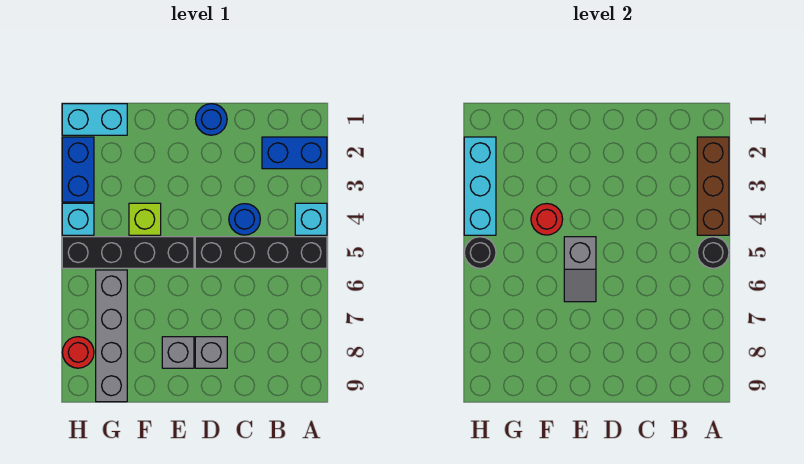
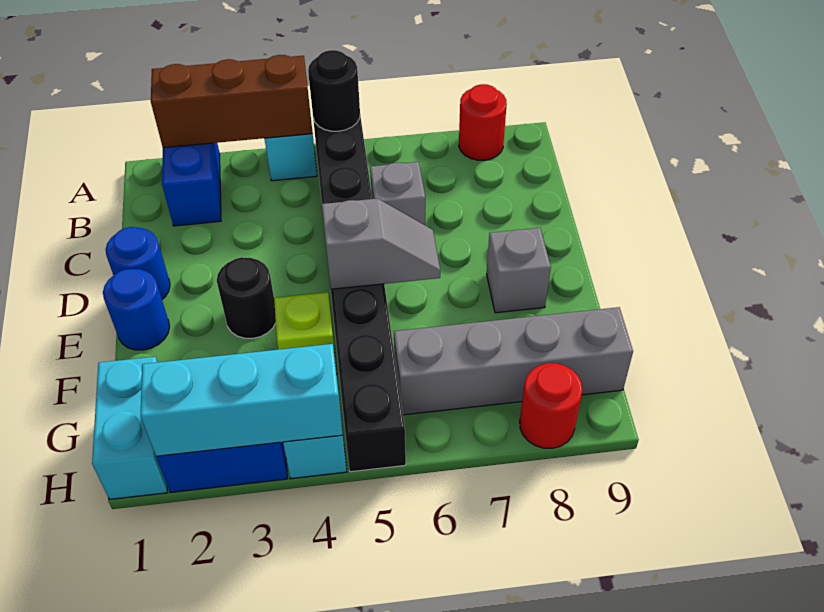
blue 1x1 round brick [229,204,260,235] -> blue 1x1 round brick moved to [103,269,170,350]
grey 1x1 brick [195,337,227,368] -> grey 1x1 brick moved to [370,162,425,225]
red 1x1 round brick [531,204,563,235] -> red 1x1 round brick moved to [459,84,507,160]
black 1x1 round brick [464,237,496,268] -> black 1x1 round brick moved to [217,257,276,339]

